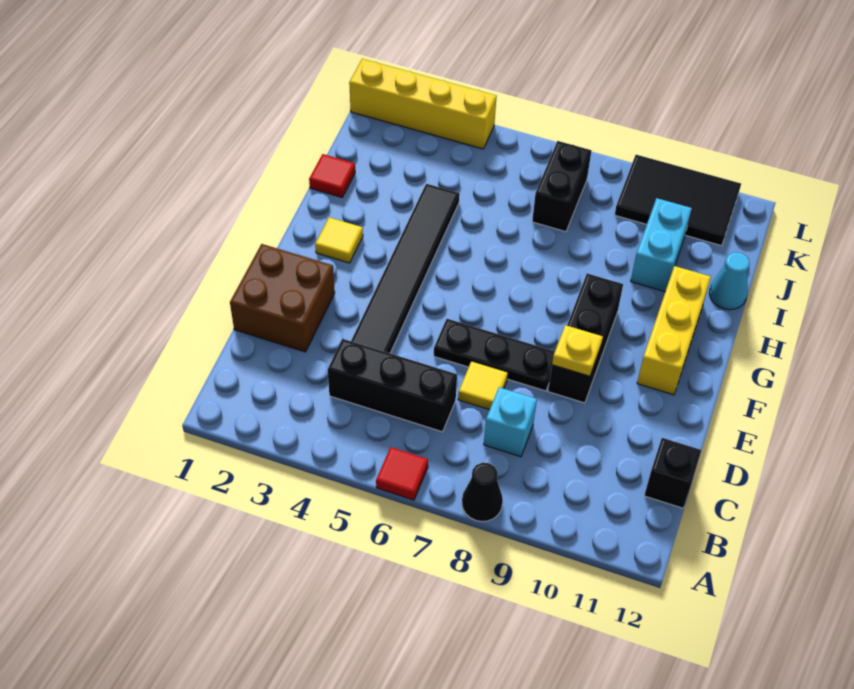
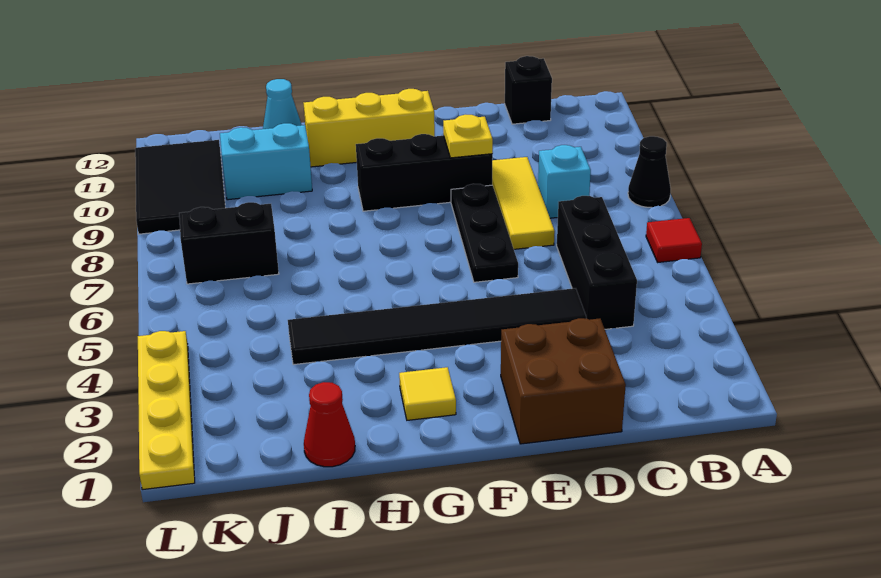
yellow 1x1 tile [458,361,508,410] -> yellow 1x3 tile [492,157,555,249]
red 1x1 tile [309,154,355,197] -> red 1x1 cone [304,382,355,467]
yellow 1x4 brick [349,59,497,149] -> yellow 1x4 plate [138,331,195,490]

